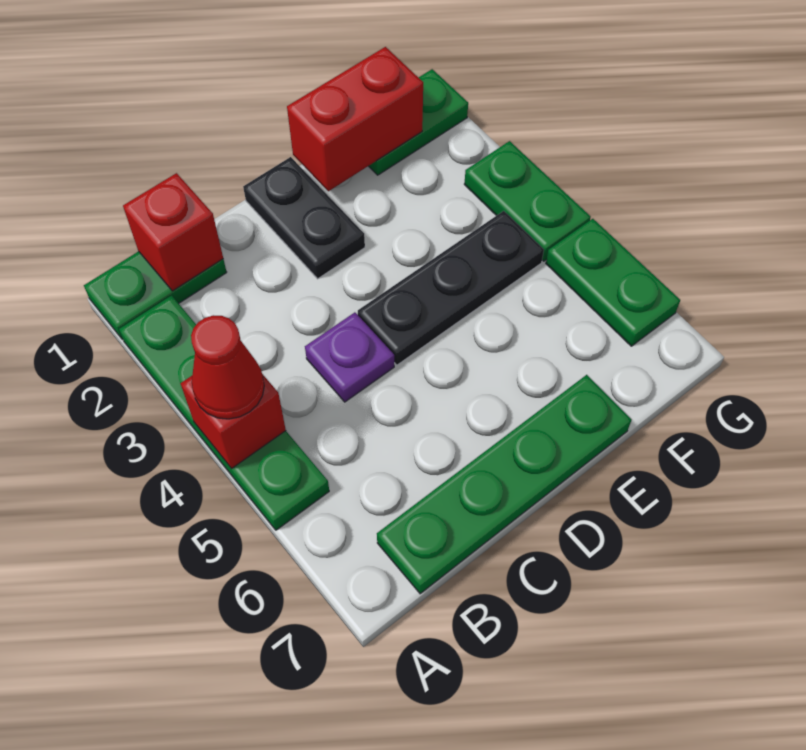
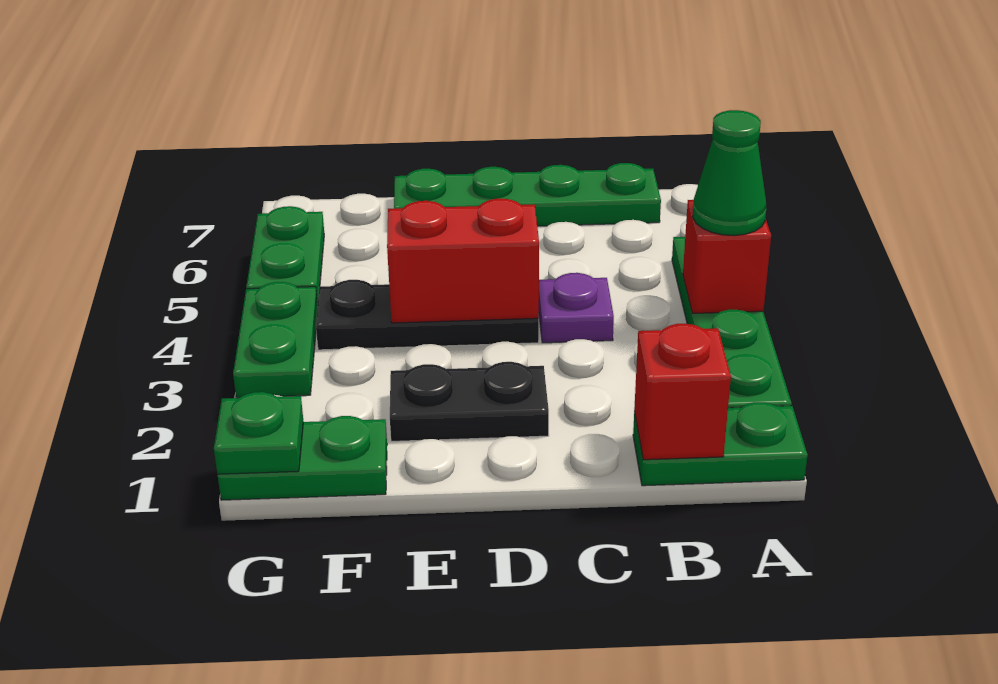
red 1x1 cone [191,315,264,419] -> green 1x1 cone [693,110,766,236]
black 1x2 plate [243,157,365,279] -> black 1x2 plate turned to [390,362,549,441]
red 1x2 brick [287,47,423,191] -> red 1x2 brick moved to [387,199,539,323]
none -> green 1x1 plate [214,392,303,474]

